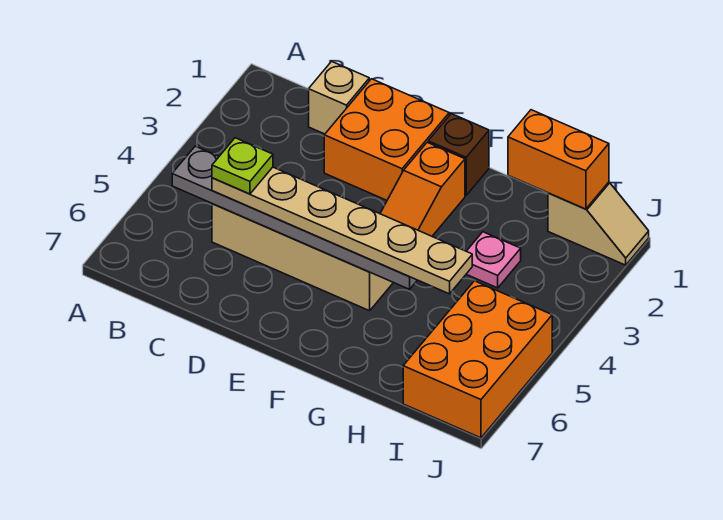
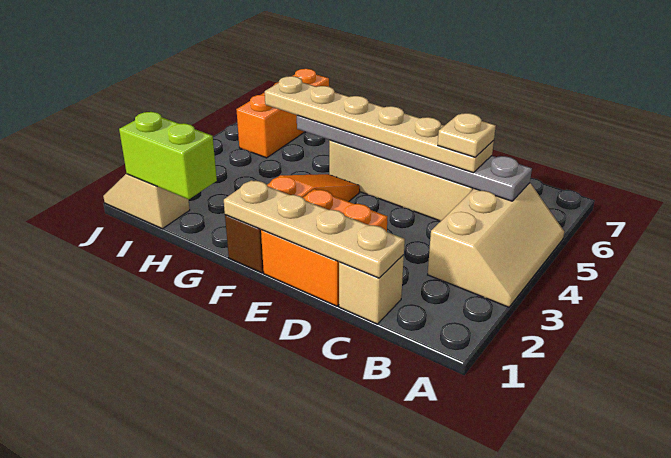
none -> tan 2x3 slope [428,183,564,307]
none -> tan 1x4 plate [224,180,405,278]
lime 1x1 plate [212,138,273,194] -> tan 1x1 plate [438,113,496,157]
orange 1x2 brick [508,110,609,209] -> lime 1x2 brick [119,112,217,200]
pink 1x1 plate [466,232,521,288] -> none
orange 2x3 brick [403,281,552,438] -> orange 1x3 brick [236,69,329,158]

